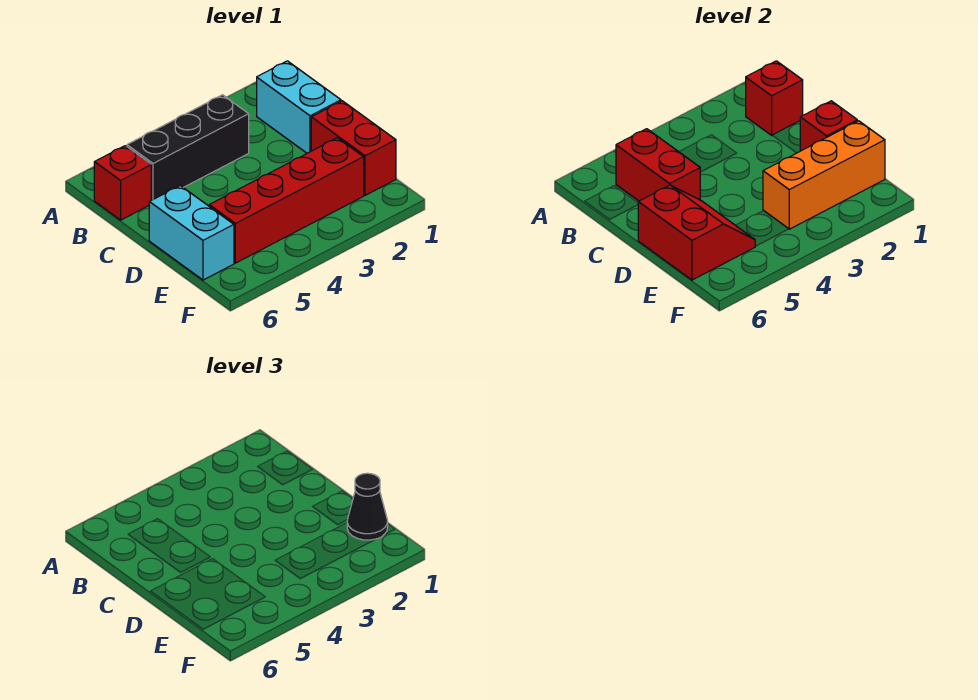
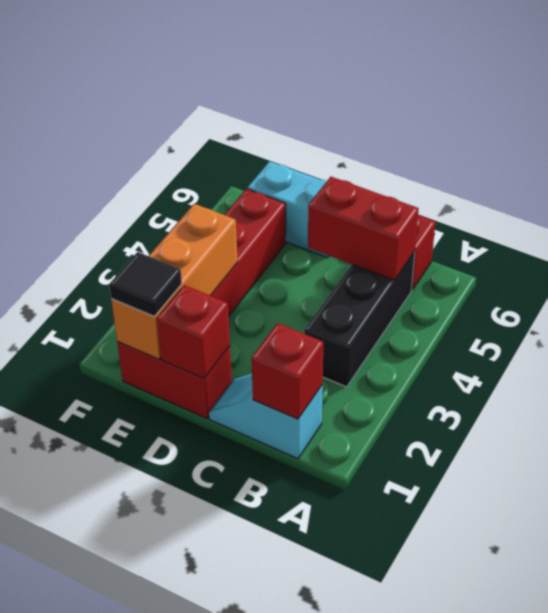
cyan 1x2 brick [257,61,341,153] -> cyan 1x2 slope [209,374,323,459]
red 2x2 slope [638,185,755,280] -> none
black 1x1 cone [347,473,388,540] -> black 1x1 tile [109,252,182,316]

